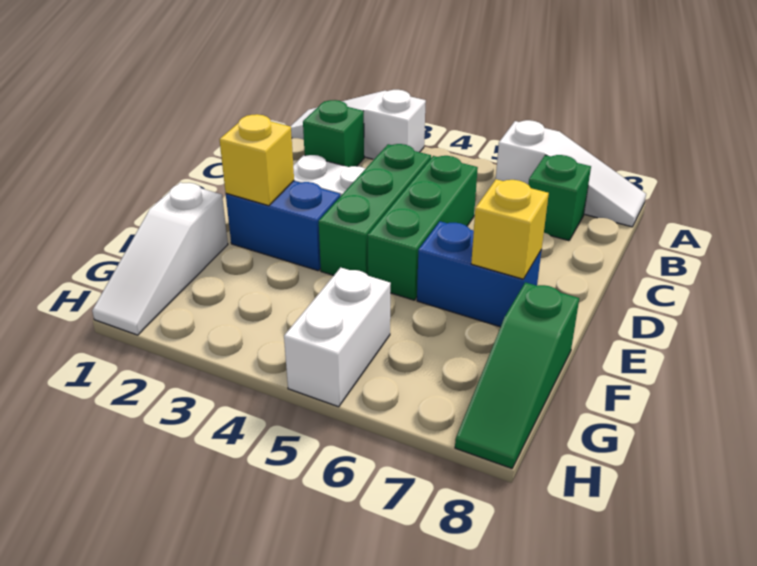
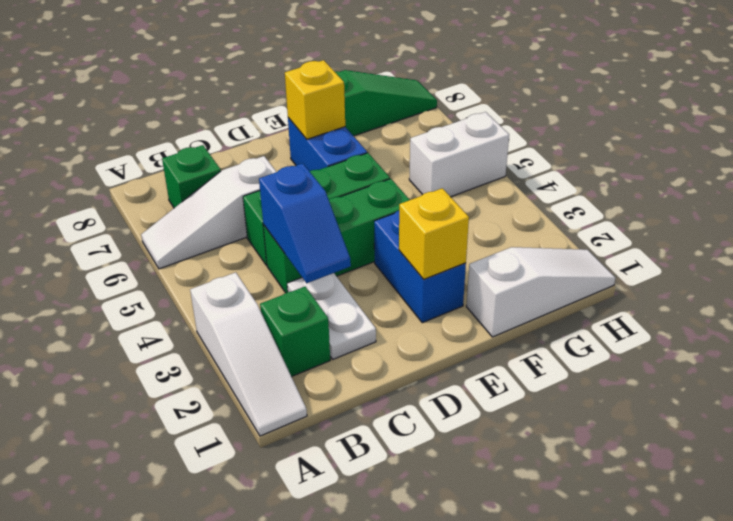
white 1x3 slope [496,120,646,227] -> white 1x3 slope turned to [141,156,276,269]
none -> blue 1x2 slope [259,163,351,283]

